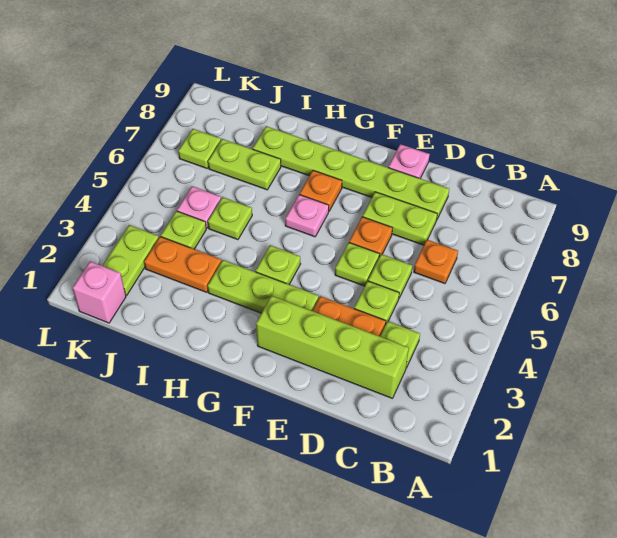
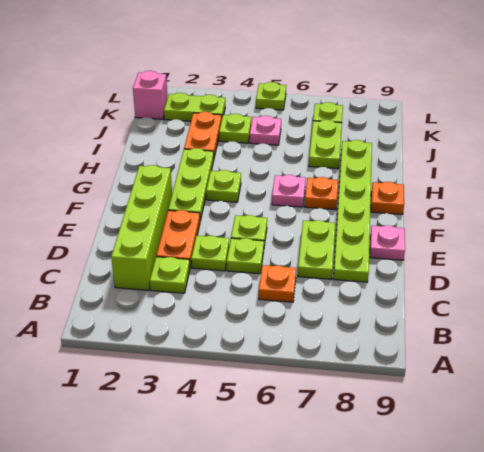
orange 1x1 plate [349,217,392,257] -> orange 1x1 plate moved to [371,182,404,214]
lime 1x1 plate [208,197,252,240] -> lime 1x1 plate moved to [256,82,286,110]

